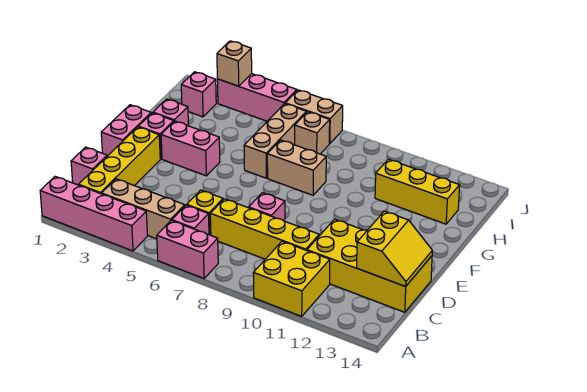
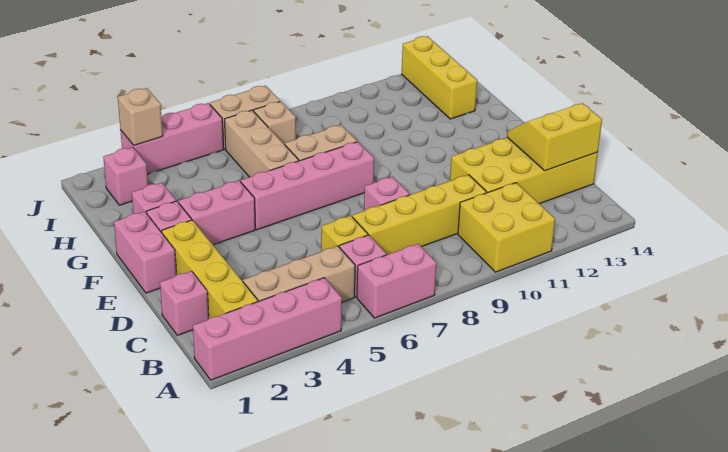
yellow 2x2 slope [357,211,432,286] -> yellow 2x2 slope turned to [507,103,602,171]
none -> pink 1x4 brick [241,142,374,230]
yellow 1x3 brick [375,159,460,224] -> yellow 1x3 brick turned to [402,36,477,119]

